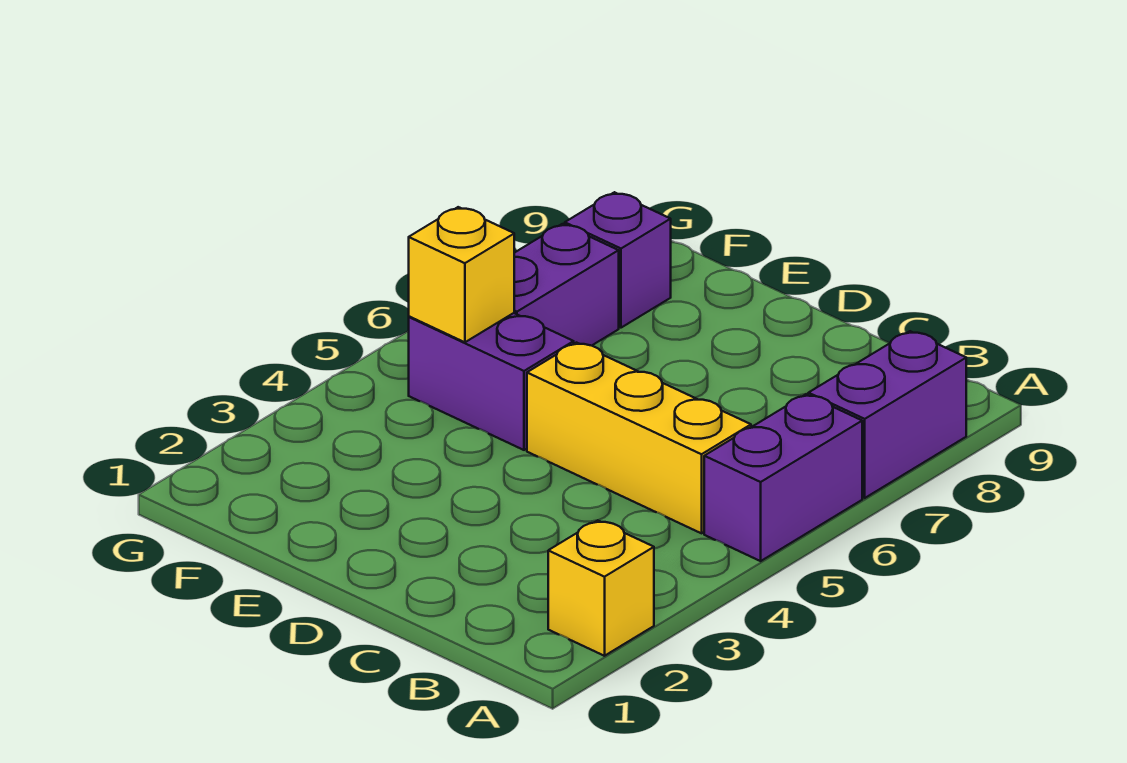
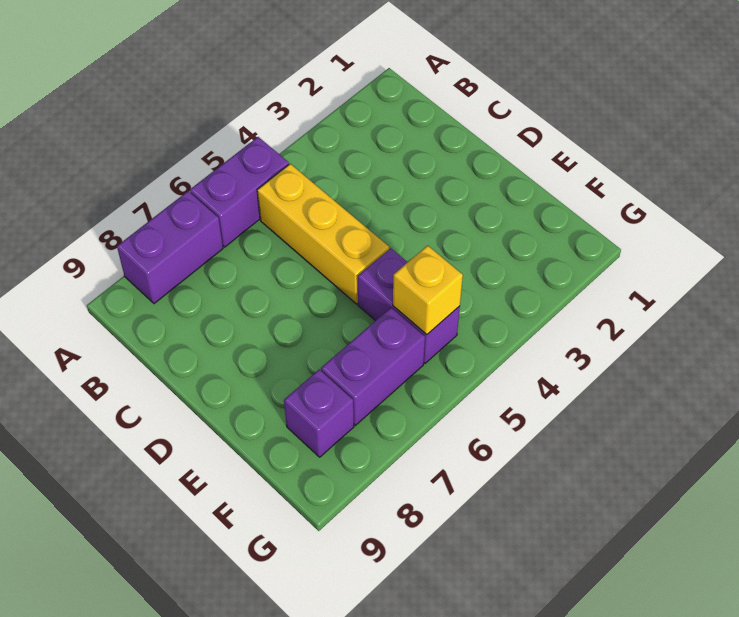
yellow 1x1 brick [548,520,654,656] -> none

